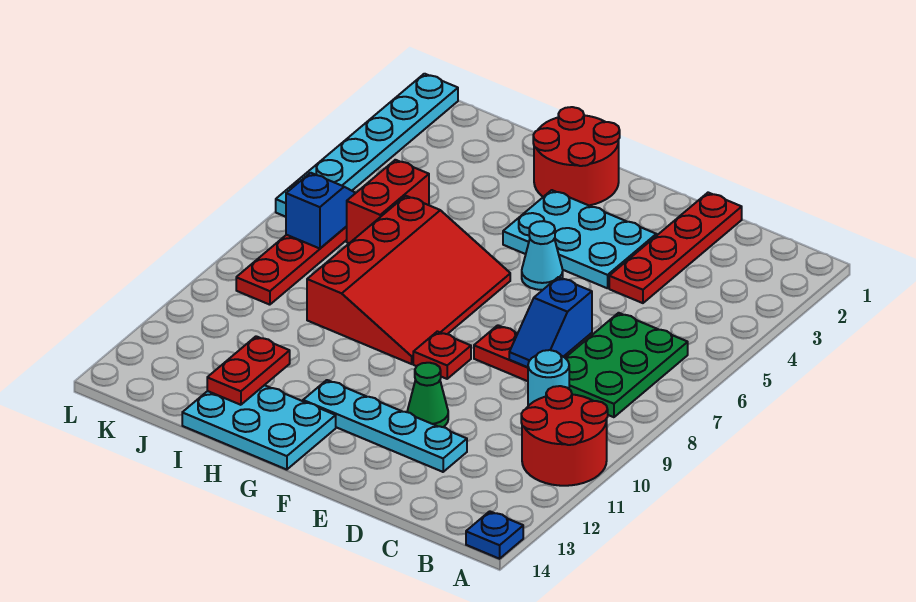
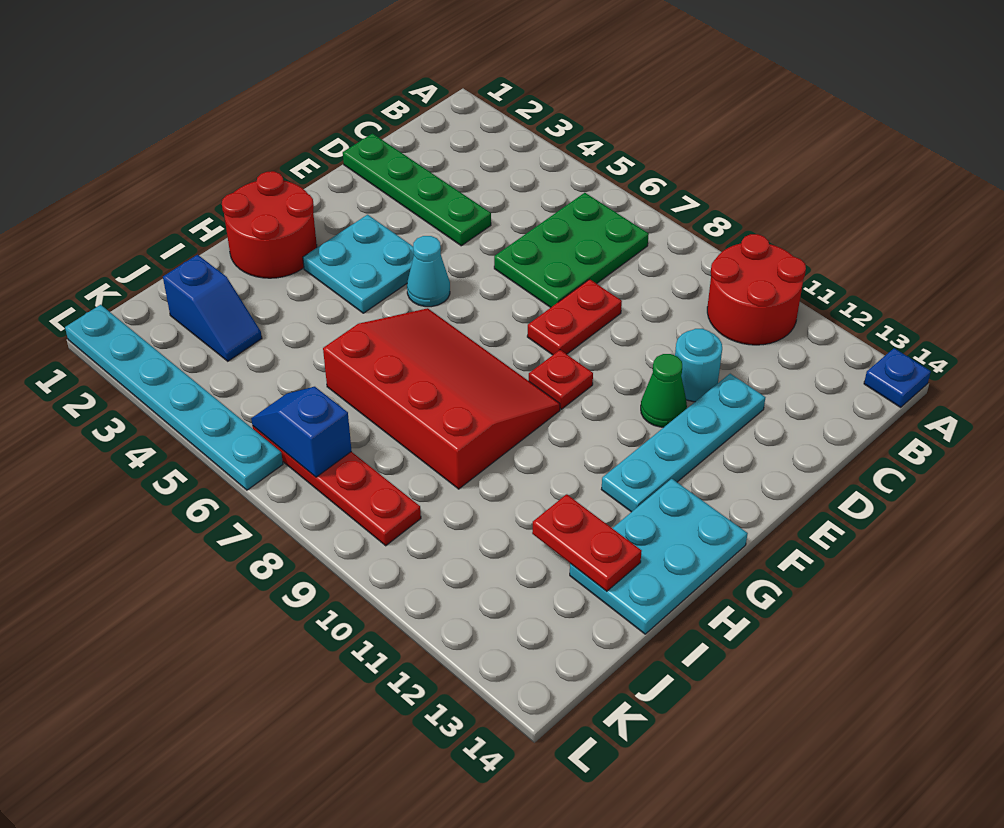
green 2x3 plate [565,313,688,417] -> green 2x3 plate turned to [494,193,649,308]
cyan 1x1 round brick [528,350,569,406] -> cyan 1x1 round brick moved to [675,329,722,402]
red 1x4 plate [609,193,742,303] -> green 1x4 plate [343,134,491,246]
blue 1x2 slope [509,277,592,367] -> blue 1x2 slope moved to [163,255,262,361]
cyan 2x3 plate [503,190,656,288] -> cyan 2x2 plate [303,215,414,313]
red 1x2 brick [346,160,429,243] -> none

